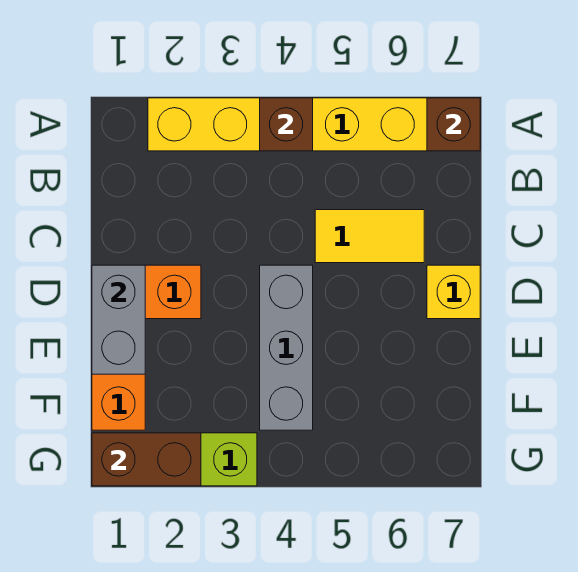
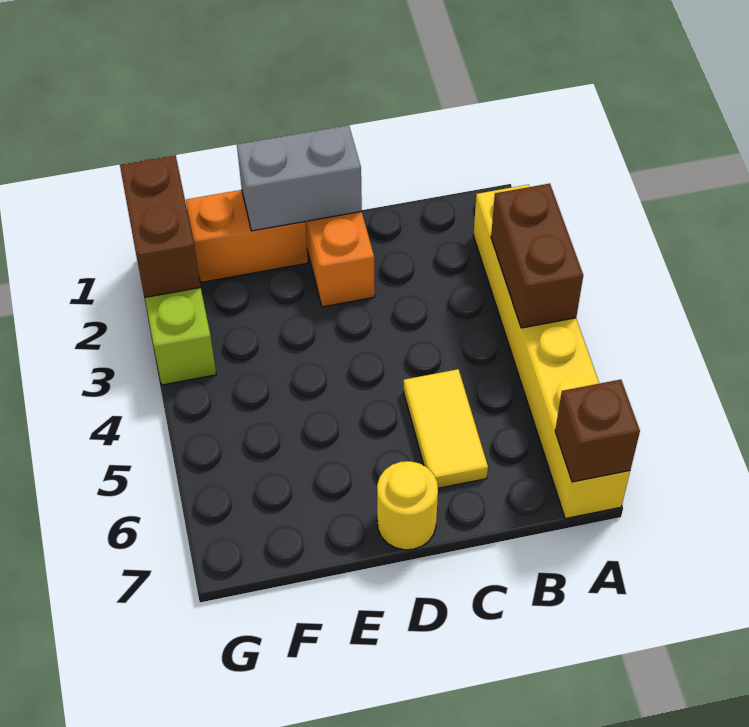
brown 1x1 brick [260,98,313,151] -> brown 1x2 brick [491,184,583,328]
grey 1x3 brick [260,265,313,430] -> none
yellow 1x1 brick [427,265,480,319] -> yellow 1x1 round brick [377,461,438,550]

